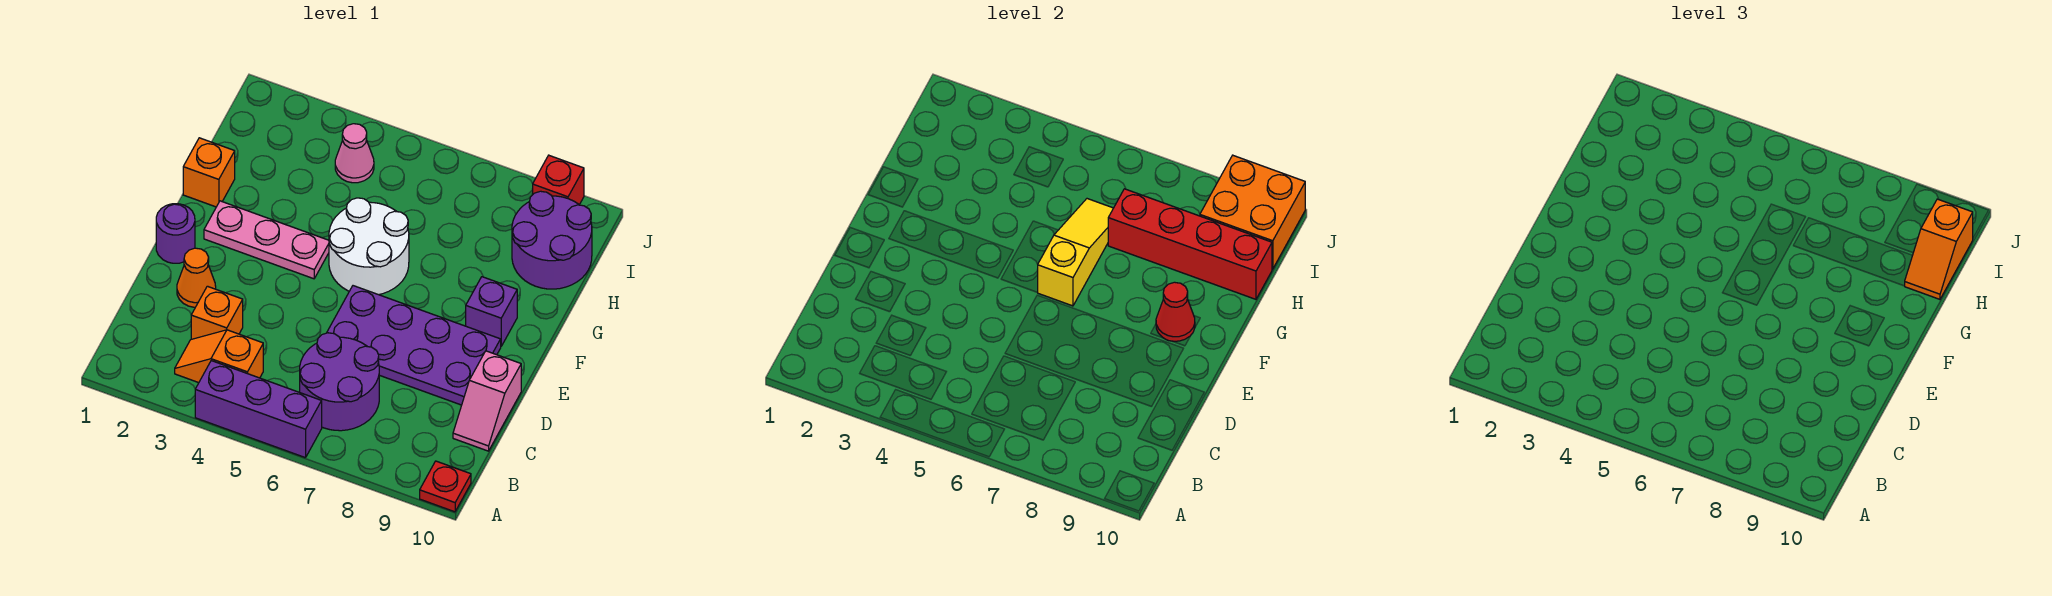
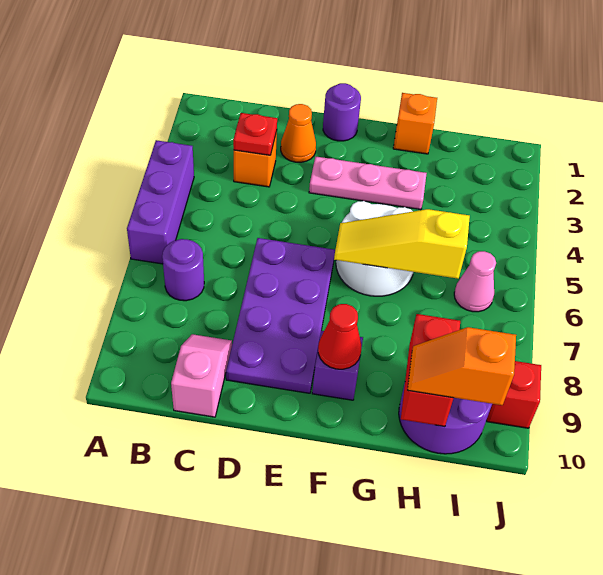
red 1x1 plate [420,461,471,512] -> red 1x1 plate moved to [233,113,277,155]
orange 1x2 slope [175,330,263,383] -> none
purple 2x2 round brick [300,333,379,431] -> purple 1x1 round brick [162,239,204,301]
pink 1x2 slope [453,351,521,451] -> pink 1x2 slope turned to [171,334,232,417]
pink 1x3 plate [204,201,329,279] -> pink 1x3 plate turned to [309,157,427,210]
yellow 1x3 slope [1037,199,1113,306] -> yellow 1x3 slope turned to [334,209,470,279]
red 1x4 brick [1108,189,1272,299] -> red 1x2 brick [401,314,460,427]
pink 1x1 cone [335,124,374,183] -> pink 1x1 cone moved to [454,251,496,312]
orange 2x2 brick [1200,155,1305,269] -> none

